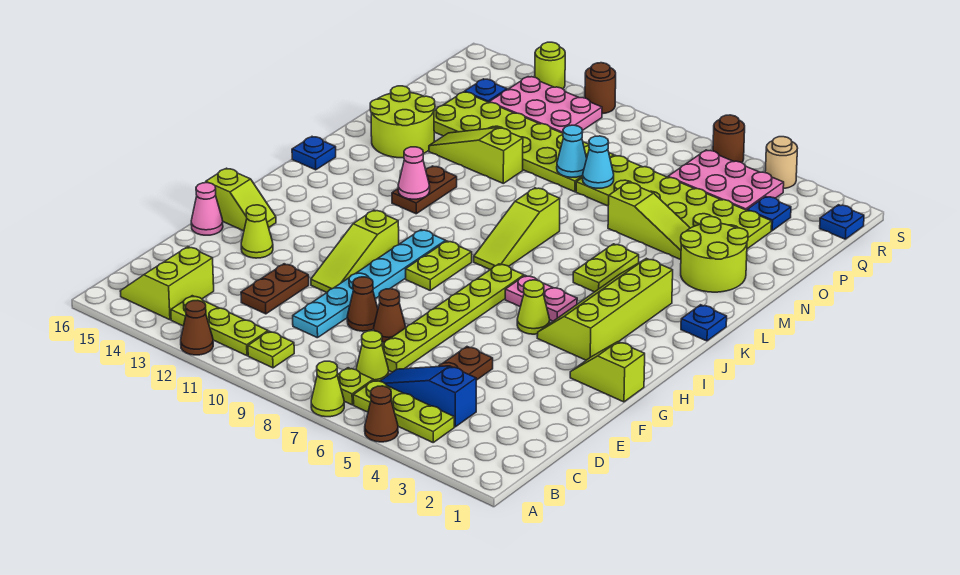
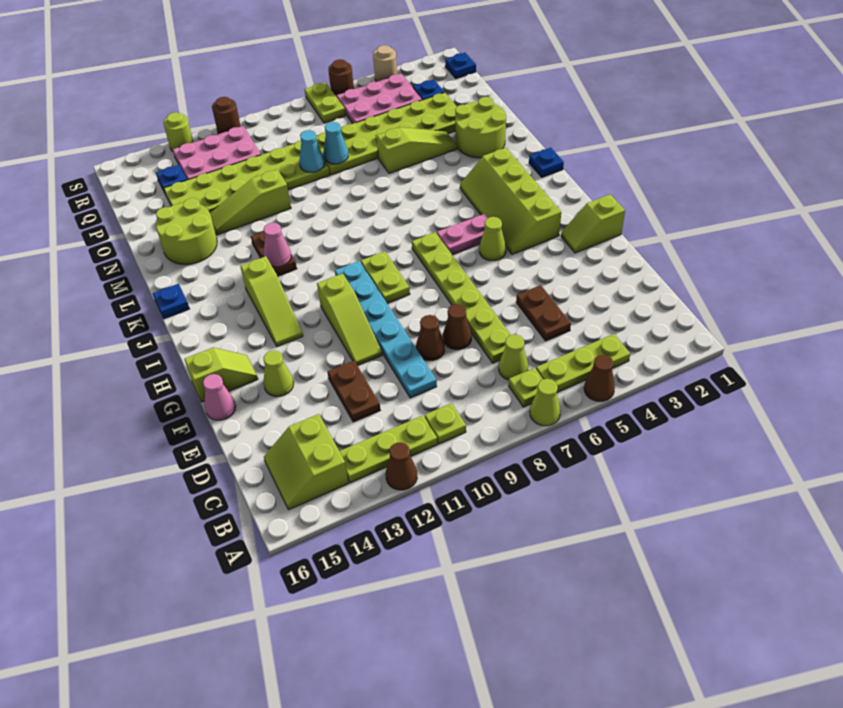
blue 1x3 slope [380,366,476,427] -> none
lime 1x3 slope [474,188,560,270] -> lime 1x3 slope moved to [240,256,303,347]
lime 1x2 plate [573,244,639,292] -> lime 1x2 plate moved to [304,82,346,123]

